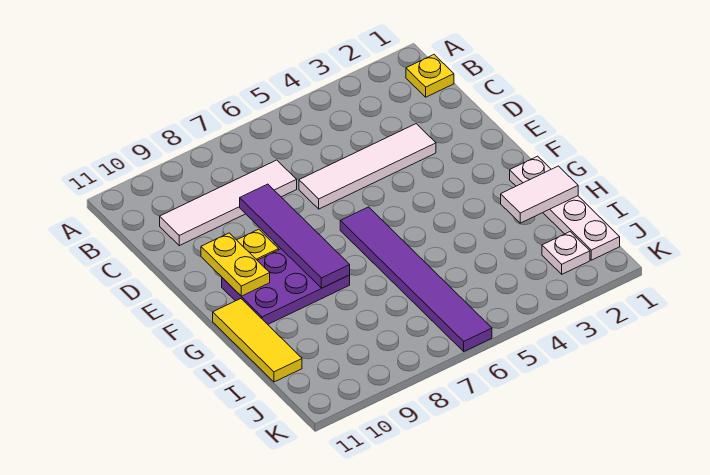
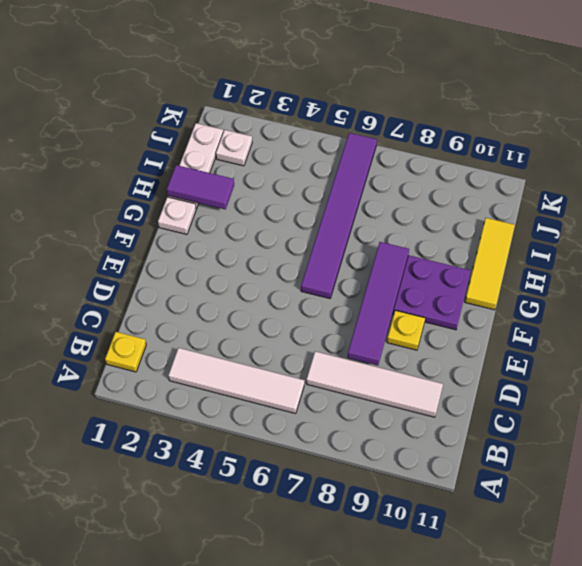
white 1x4 tile [299,124,436,209] -> white 1x4 tile moved to [168,348,305,414]
yellow 1x2 plate [201,233,270,296] -> none
white 1x2 tile [501,166,578,223] -> purple 1x2 tile [167,165,234,209]

